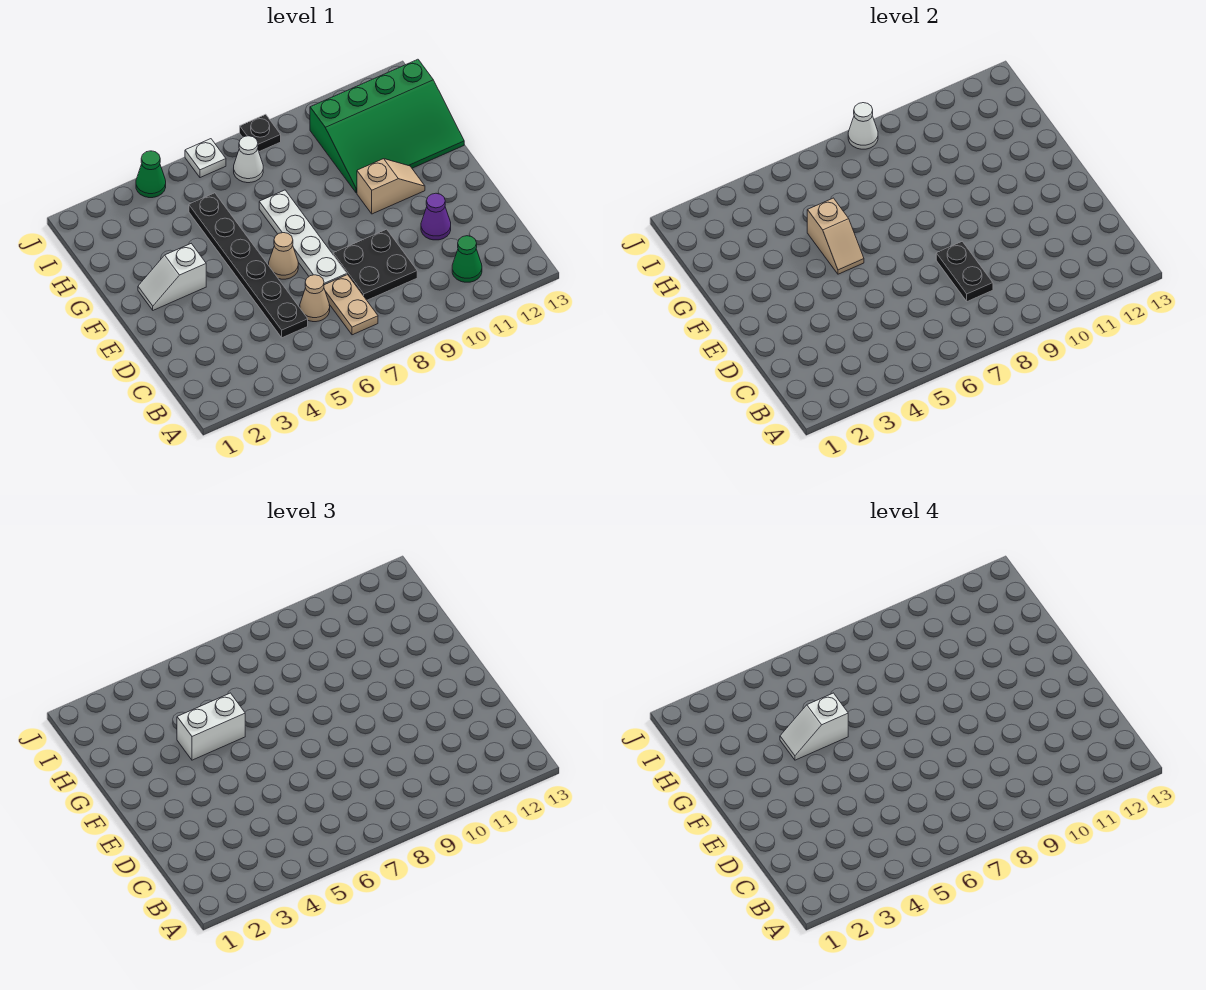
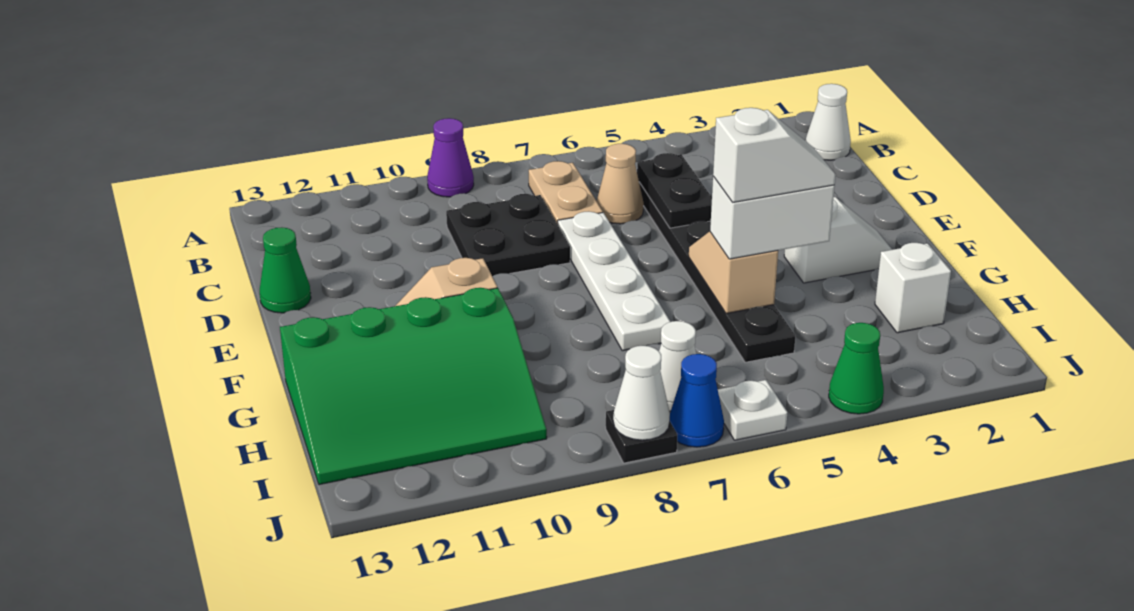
none -> white 1x1 cone [806,84,851,160]
green 1x1 cone [452,236,482,282] -> green 1x1 cone moved to [260,227,311,313]
black 1x2 plate [936,242,993,301] -> black 1x2 plate moved to [637,153,712,228]
purple 1x1 cone [421,193,451,240] -> purple 1x1 cone moved to [427,118,474,197]
tan 1x1 cone [269,233,298,279] -> none
green 3x4 slope [310,59,464,193] -> green 3x4 slope turned to [280,288,547,485]
none -> white 1x1 brick [875,243,951,333]
none -> blue 1x1 cone [670,354,724,447]

